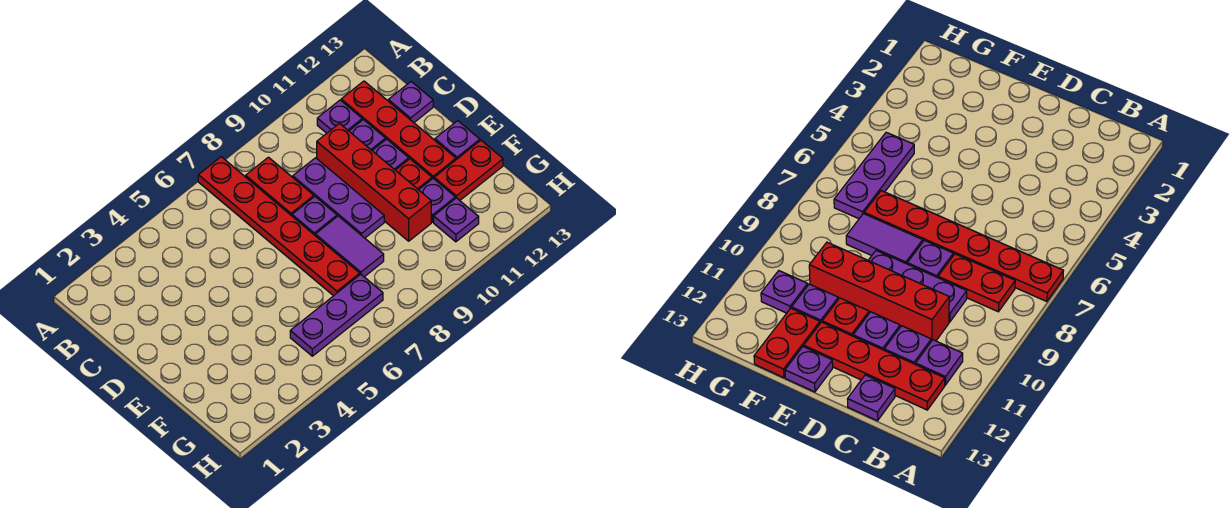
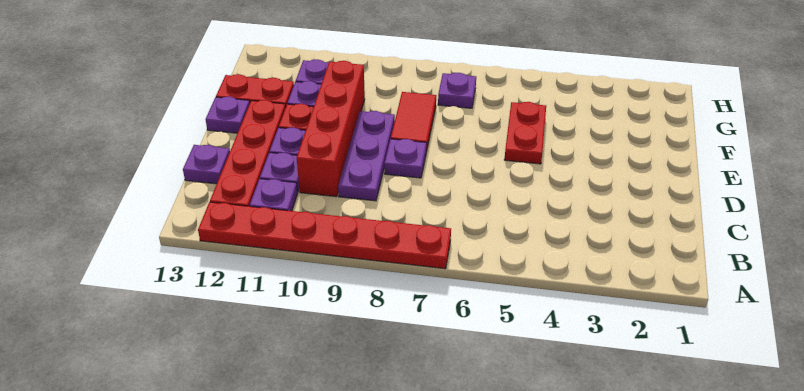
red 1x6 plate [198,157,360,296] -> red 1x6 plate turned to [198,202,451,269]
red 1x2 plate [246,157,314,216] -> red 1x2 plate moved to [504,102,546,164]
purple 1x2 tile [315,216,384,277] -> red 1x2 tile [391,92,436,152]
purple 1x3 plate [290,274,383,356] -> purple 1x1 plate [438,73,476,108]

